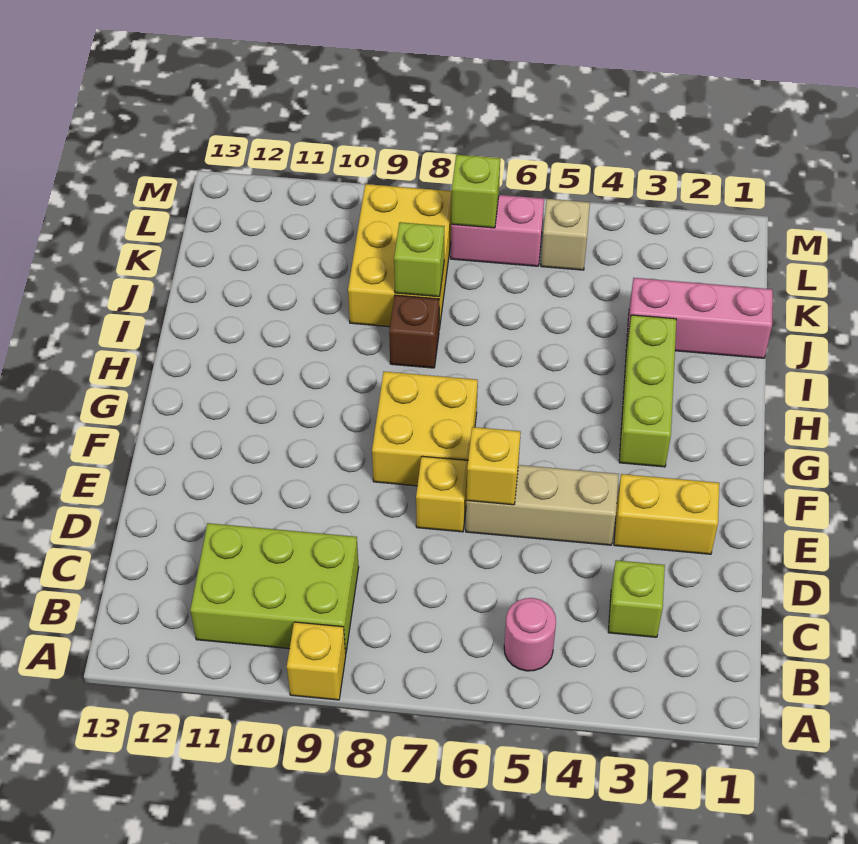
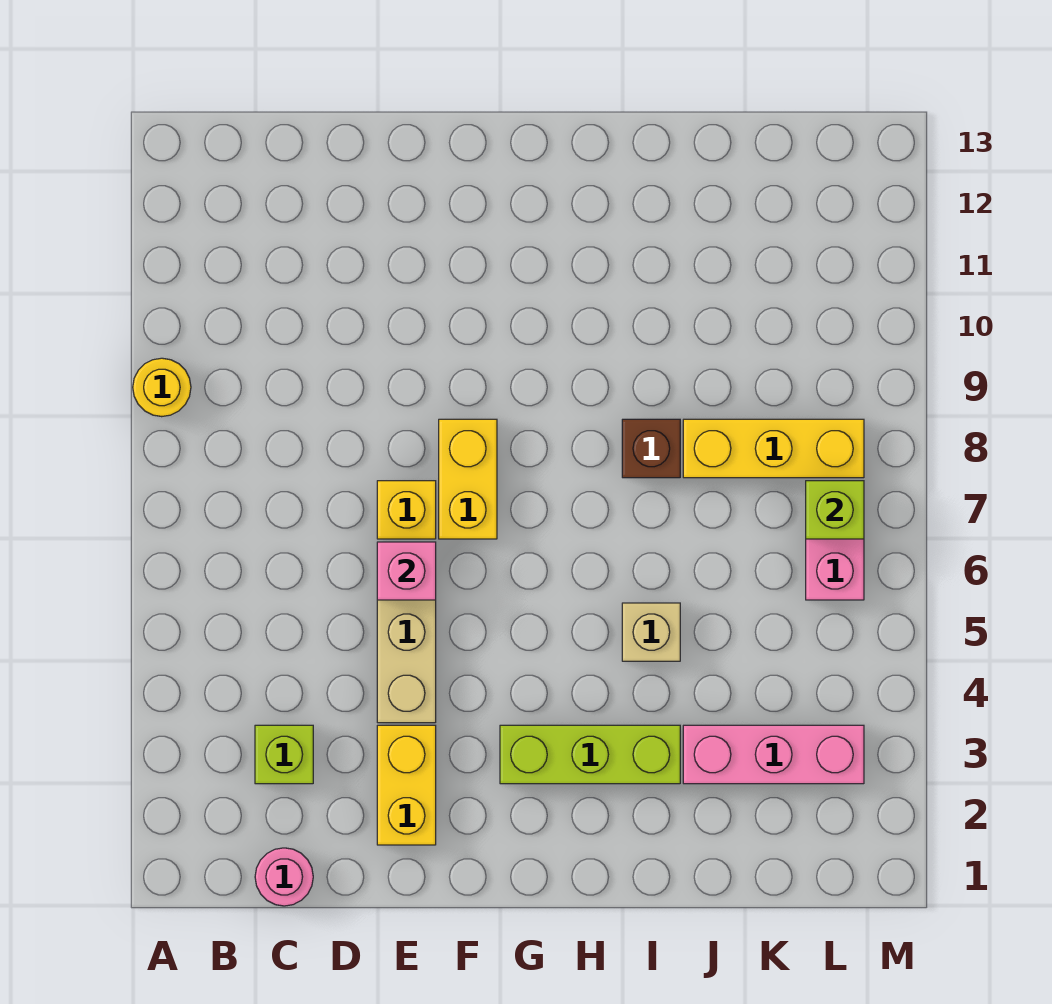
yellow 1x1 brick [287,622,346,700] -> yellow 1x1 round brick [133,358,191,417]
pink 1x1 round brick [504,598,556,671] -> pink 1x1 round brick moved to [255,848,313,906]
lime 2x3 brick [190,523,359,653] -> none
yellow 1x1 brick [466,427,521,505] -> pink 1x1 brick [377,542,436,600]
yellow 2x2 brick [372,372,478,486] -> yellow 1x2 brick [439,419,497,539]
pink 1x3 brick [627,278,773,358] -> pink 1x3 brick turned to [683,725,864,784]
yellow 2x3 brick [348,184,452,329] -> yellow 1x3 brick [683,419,864,478]
lime 1x1 brick [394,222,445,297] -> none
tan 1x1 brick [541,199,590,270] -> tan 1x1 brick moved to [622,603,680,661]

